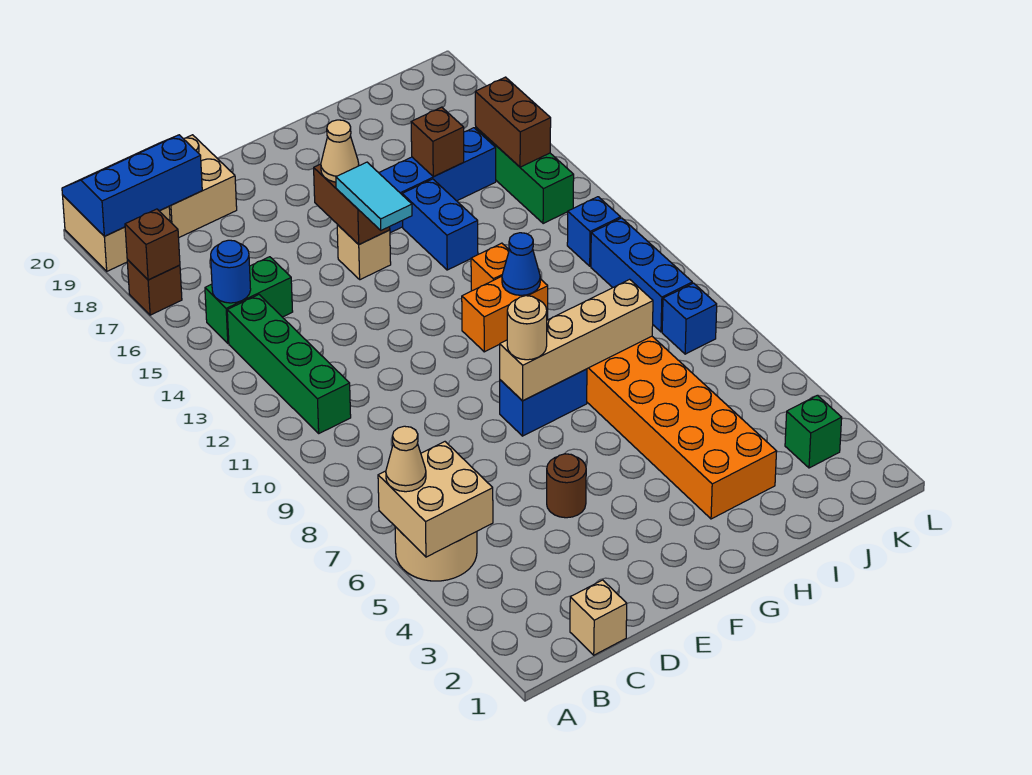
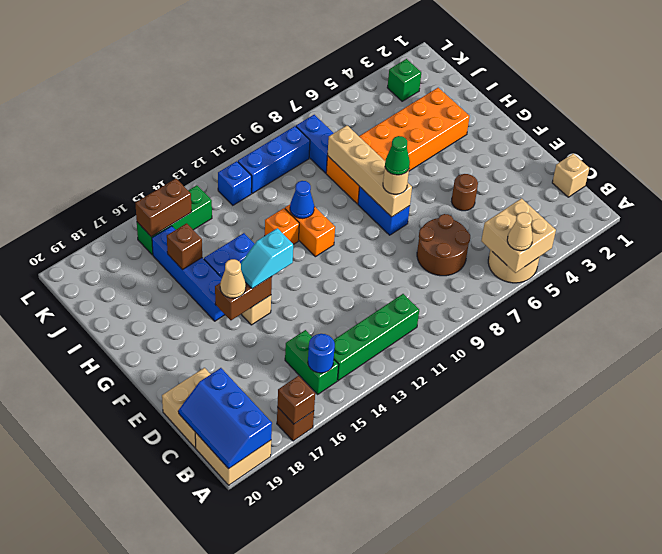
none -> brown 2x2 round brick [417,214,470,276]
none -> green 1x1 cone [385,136,410,175]
cyan 1x2 tile [336,162,412,230] -> cyan 1x2 slope [240,228,293,289]
blue 1x1 brick [662,283,717,354] -> blue 1x2 brick [296,115,333,173]

